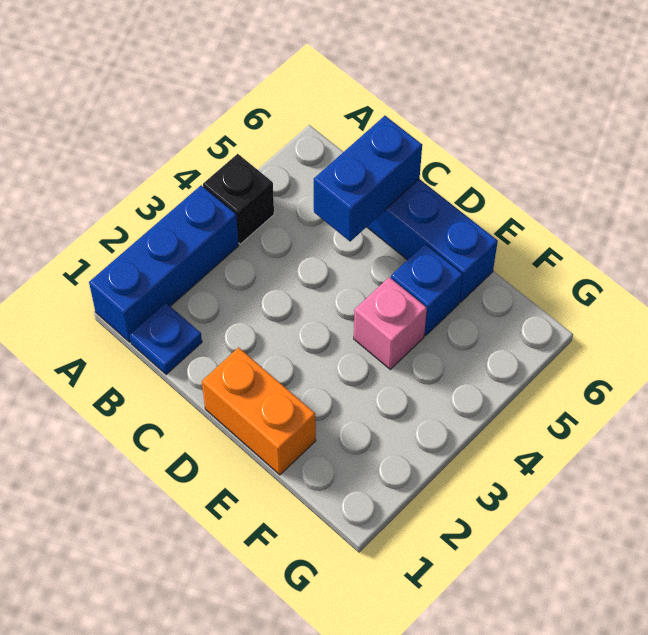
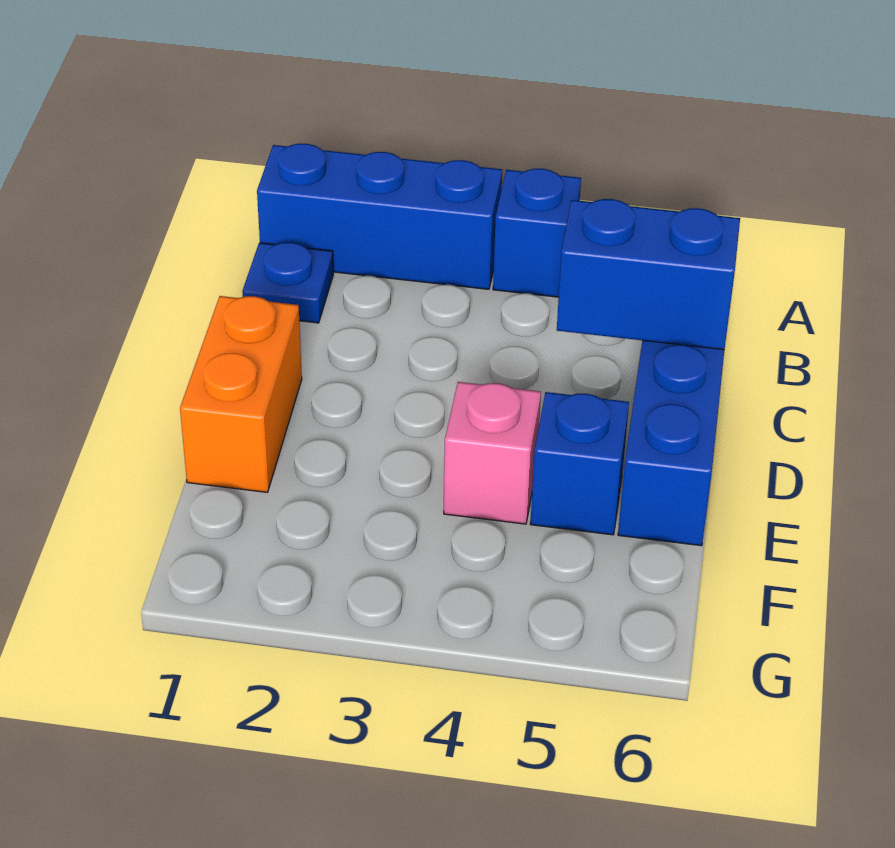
black 1x1 brick [203,154,274,244] -> blue 1x1 brick [493,169,581,297]

